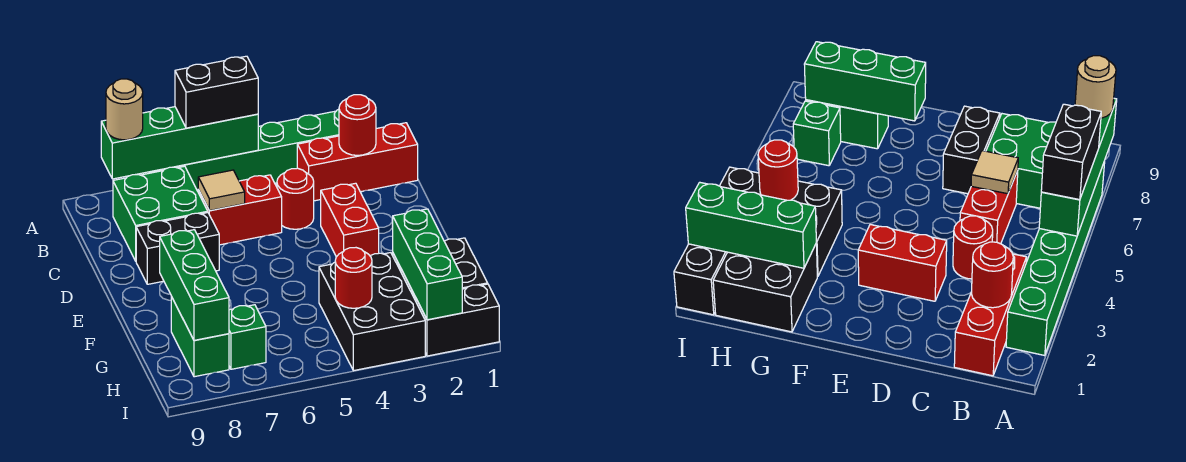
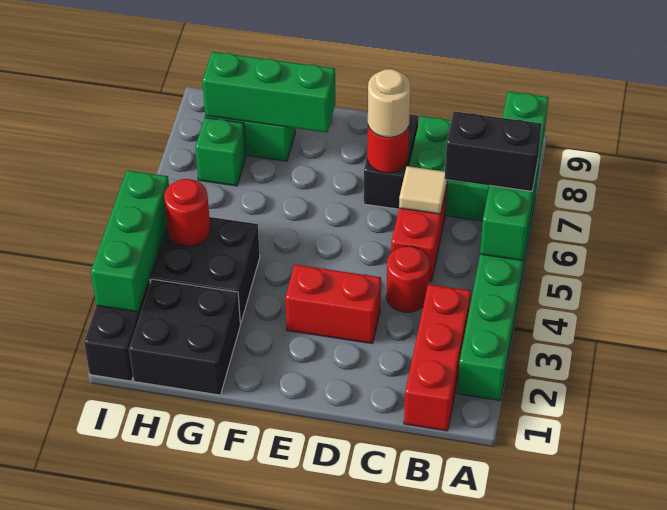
black 1x2 brick [175,56,258,128] -> black 1x2 brick turned to [445,111,542,191]
tan 1x1 round brick [106,79,143,140] -> tan 1x1 round brick moved to [368,69,410,137]
red 1x1 round brick [339,95,376,155] -> red 1x1 round brick moved to [367,126,409,173]
green 1x3 brick [393,209,462,320] -> green 1x3 brick turned to [91,170,169,312]

